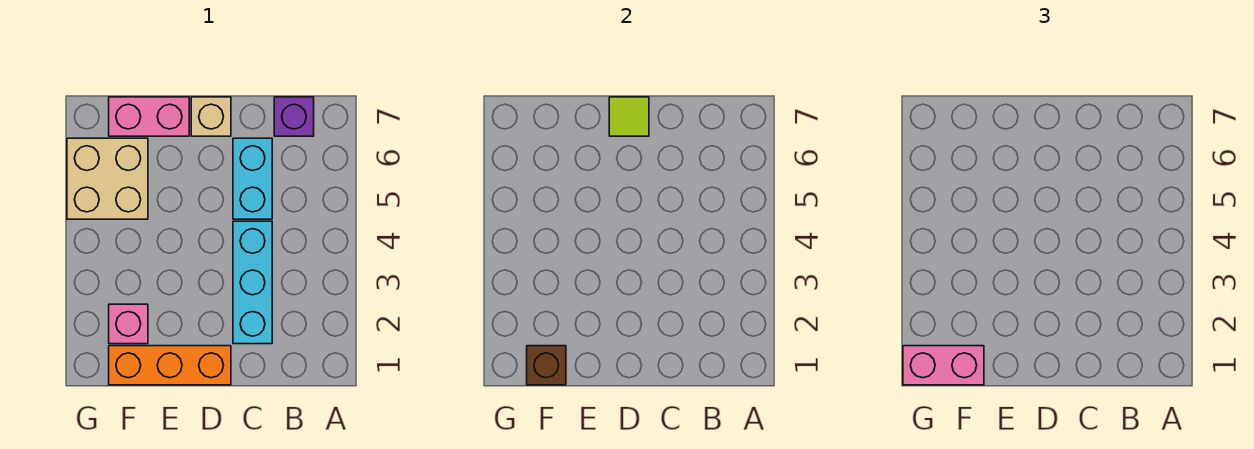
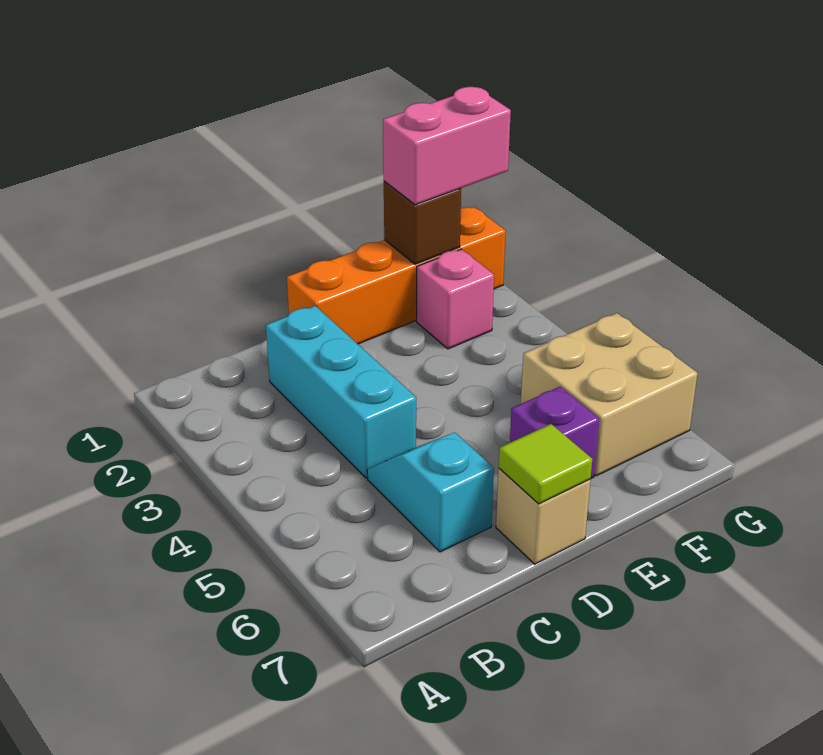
purple 1x1 brick [274,97,314,136] -> purple 1x1 brick moved to [510,387,599,478]
cyan 1x2 brick [233,138,272,219] -> cyan 1x2 slope [367,433,494,552]
orange 1x3 brick [109,346,231,385] -> orange 1x4 brick [287,207,506,344]
pink 1x2 brick [109,97,189,136] -> none

